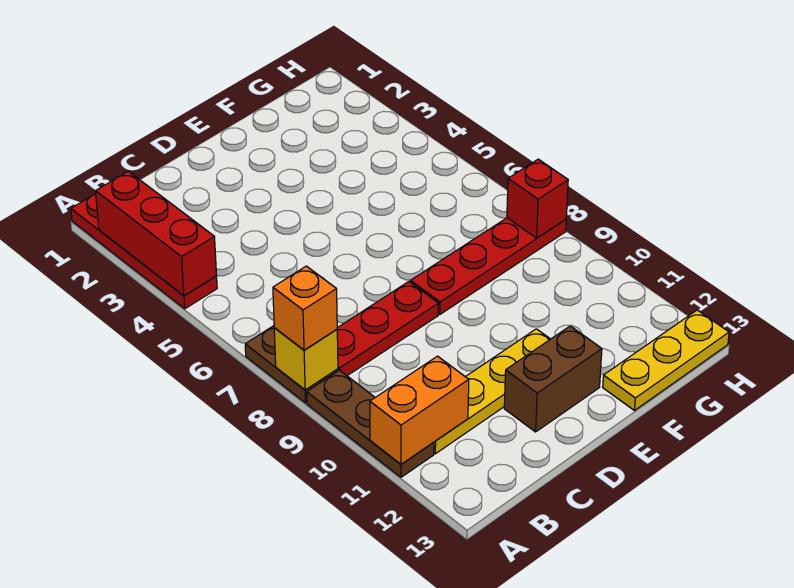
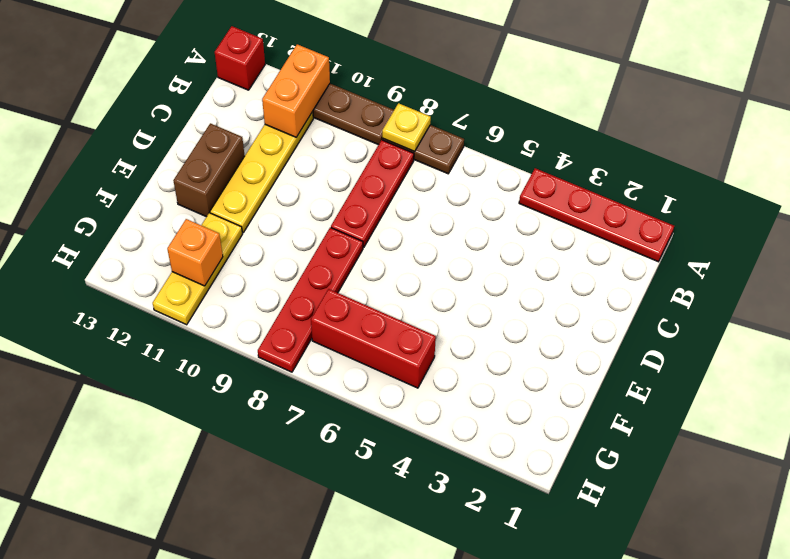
red 1x3 brick [96,171,217,296] -> red 1x3 brick moved to [311,289,436,388]
yellow 1x1 brick [274,328,338,390] -> yellow 1x1 plate [382,103,431,152]
orange 1x1 brick [273,266,337,350] -> orange 1x1 brick moved to [167,219,223,286]
yellow 1x3 plate [603,310,729,411] -> yellow 1x3 plate moved to [153,213,242,325]
red 1x1 brick [507,159,568,238] -> red 1x1 brick moved to [215,26,265,90]

